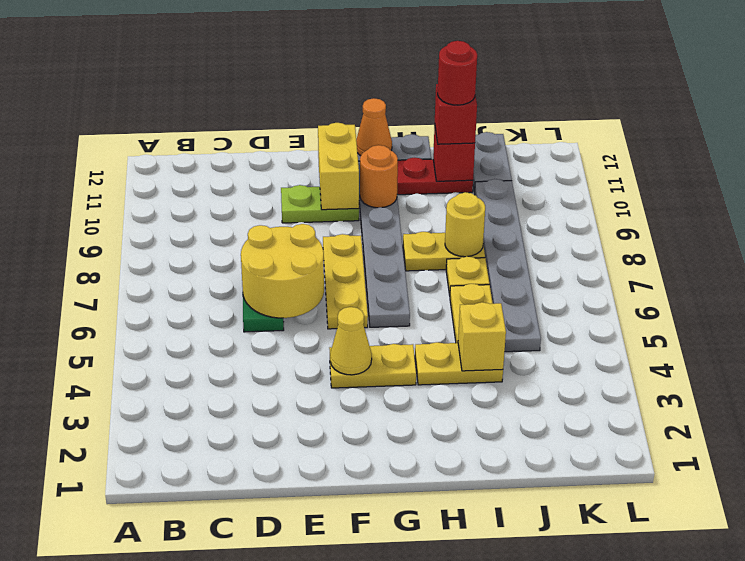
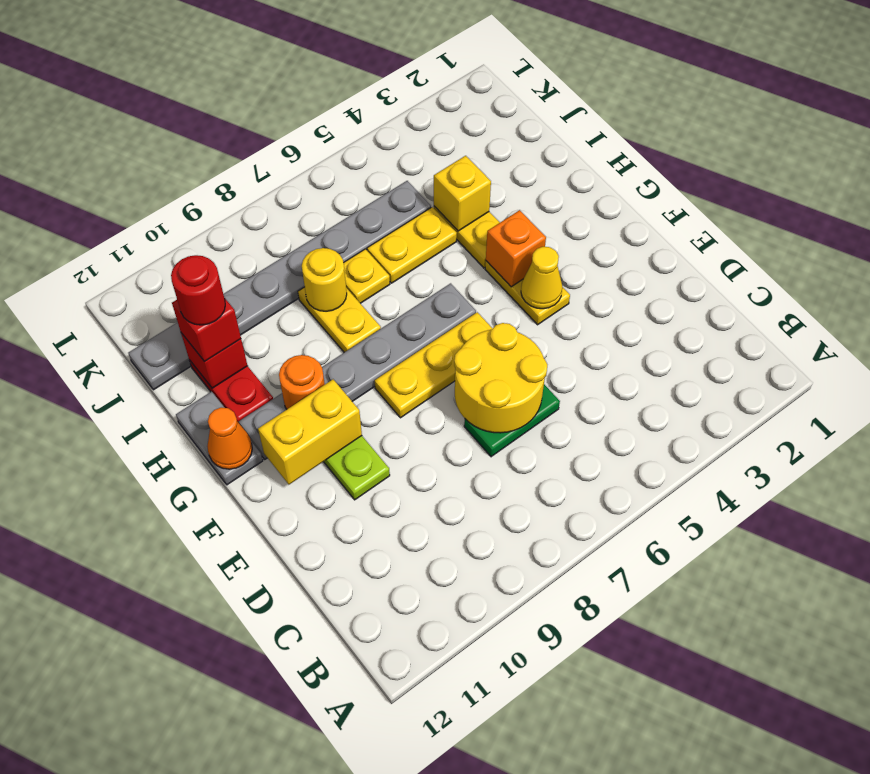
none -> orange 1x1 brick [486,210,546,287]

